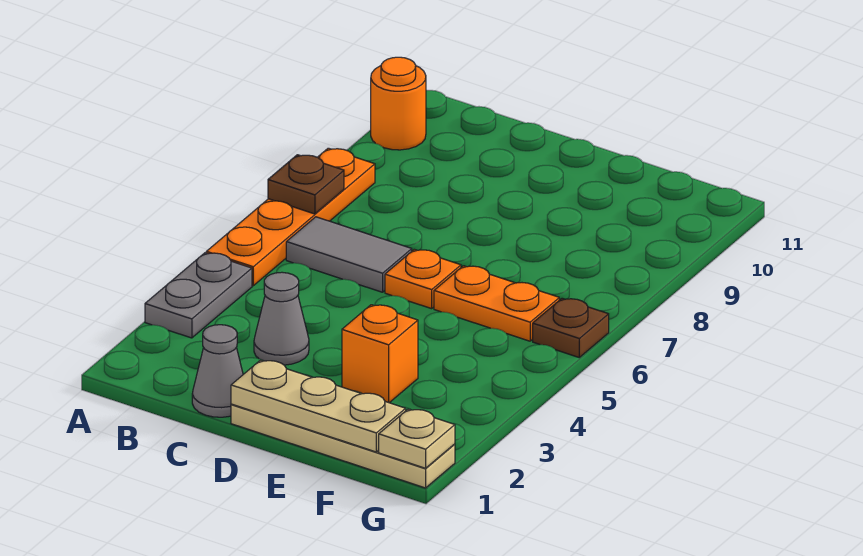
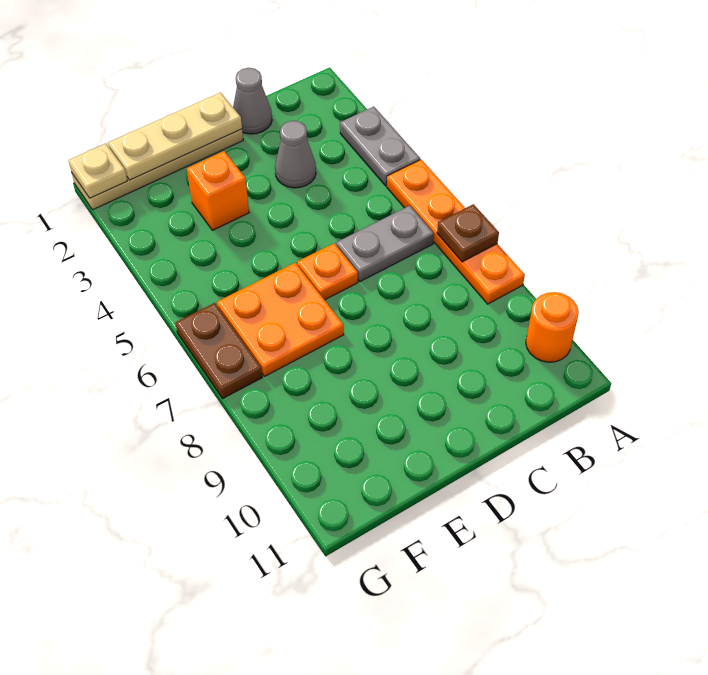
grey 1x2 tile [286,217,412,292] -> grey 1x2 plate [336,206,434,282]
orange 1x2 plate [434,266,559,341] -> orange 2x2 plate [217,263,344,376]
brown 1x1 plate [533,298,609,357] -> brown 1x2 plate [175,303,262,399]

